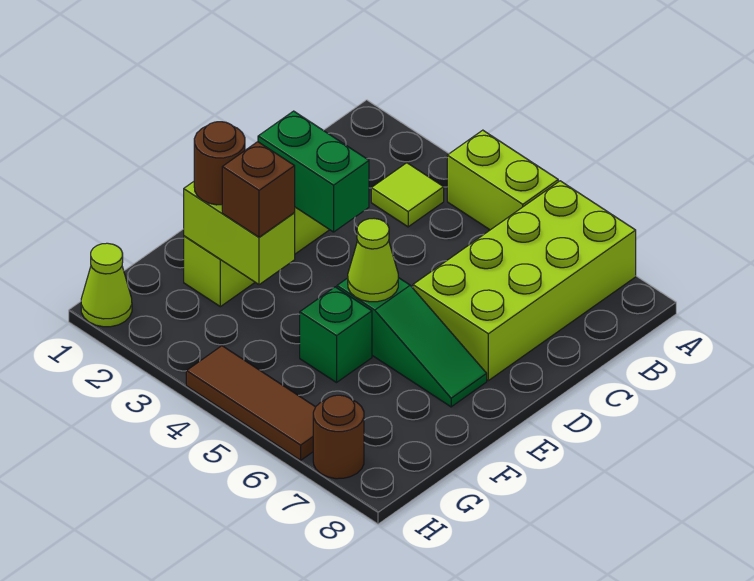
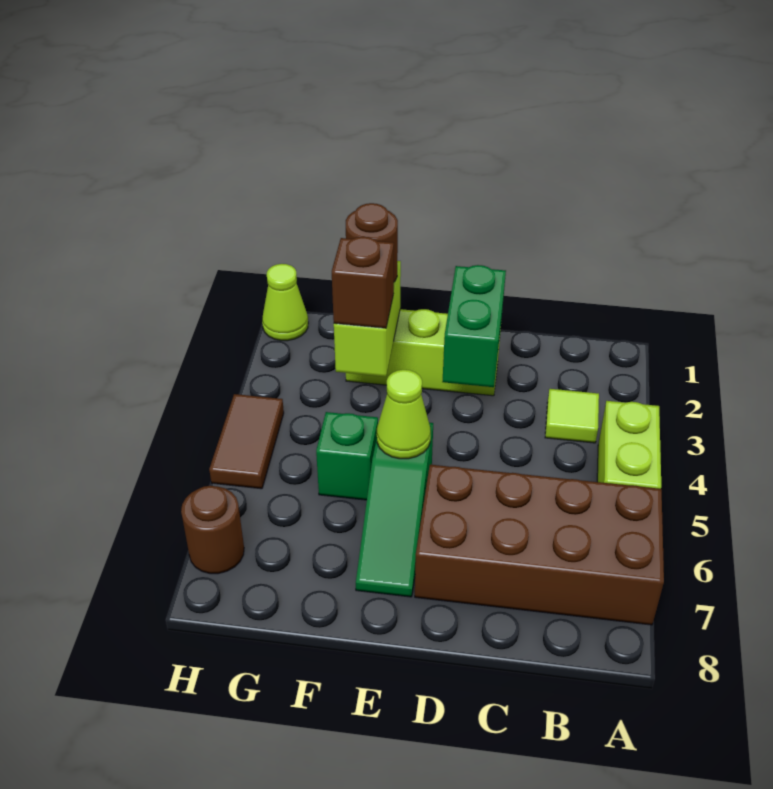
lime 2x4 brick [413,181,636,381] -> brown 2x4 brick [415,465,664,625]
brown 1x3 tile [186,346,315,460] -> brown 1x2 tile [209,394,284,489]

